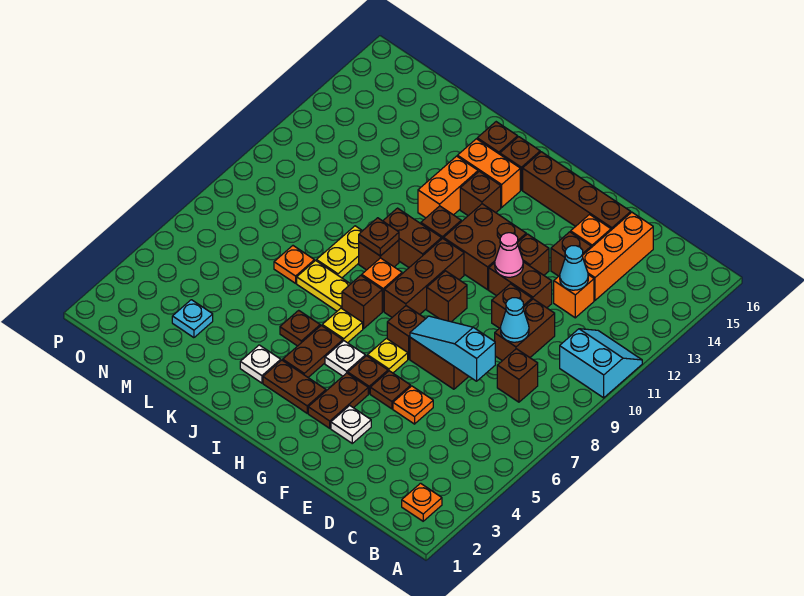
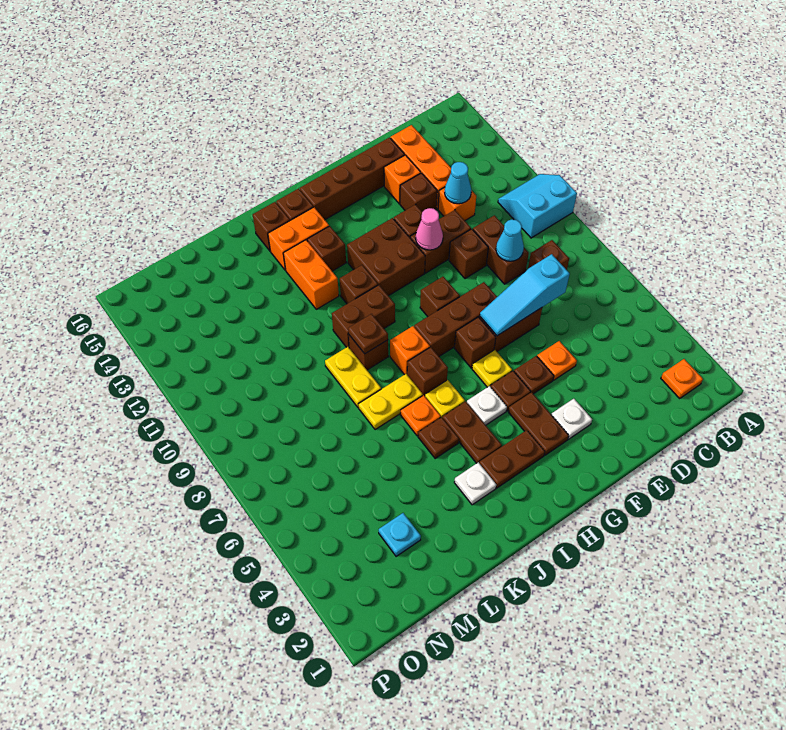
brown 1x3 brick [384,238,464,317] -> brown 1x3 brick turned to [414,282,497,356]
orange 1x1 plate [274,246,314,283] -> orange 1x1 plate moved to [400,395,441,436]

